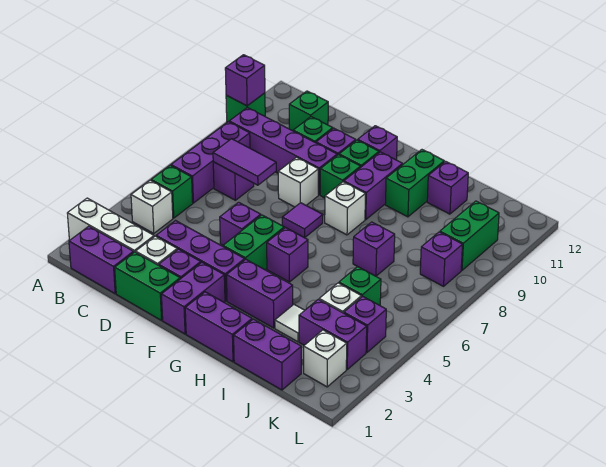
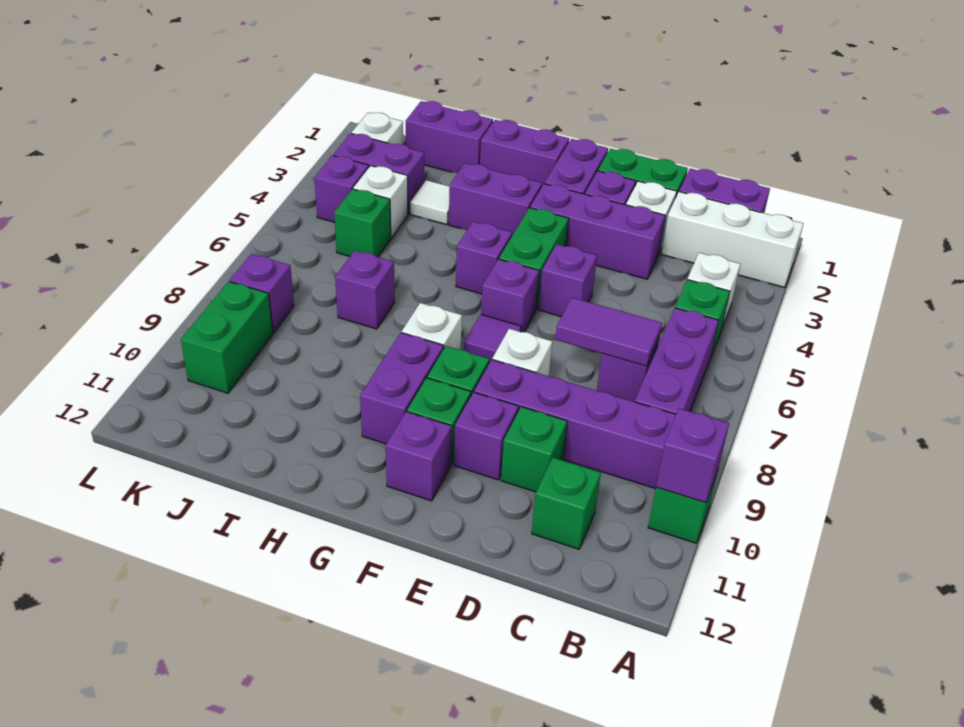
green 1x2 brick [385,150,444,217] -> none
purple 1x1 brick [427,161,468,214] -> purple 1x1 brick moved to [481,259,539,332]

